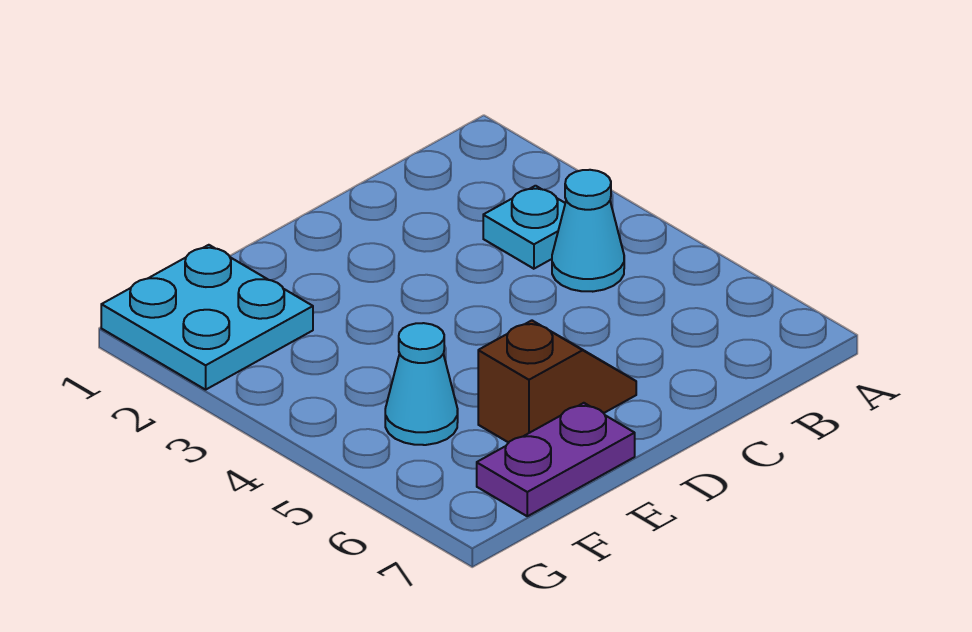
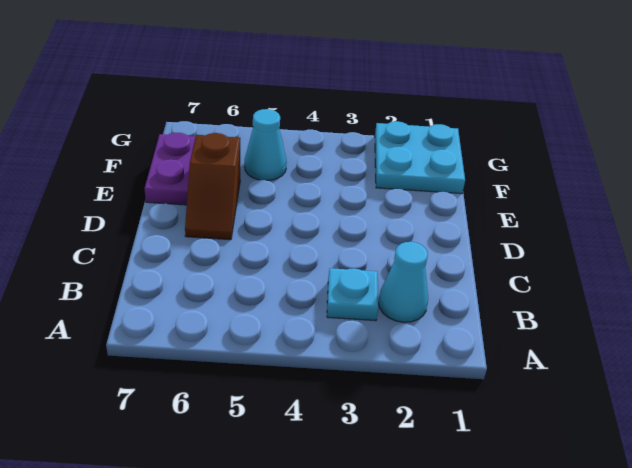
cyan 1x1 cone [552,170,624,292] -> cyan 1x1 cone moved to [378,242,428,322]

